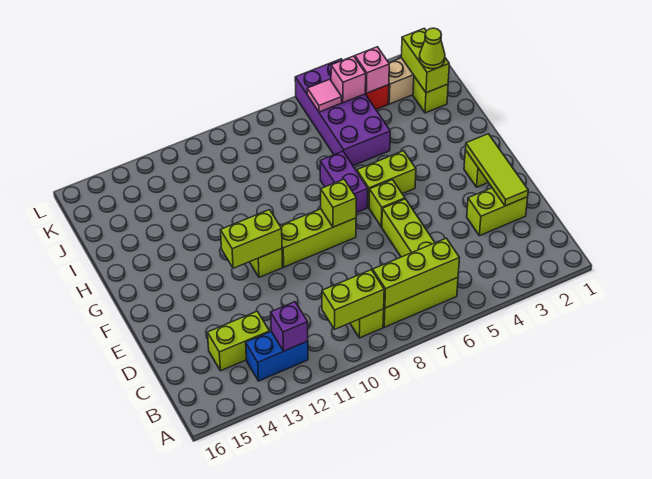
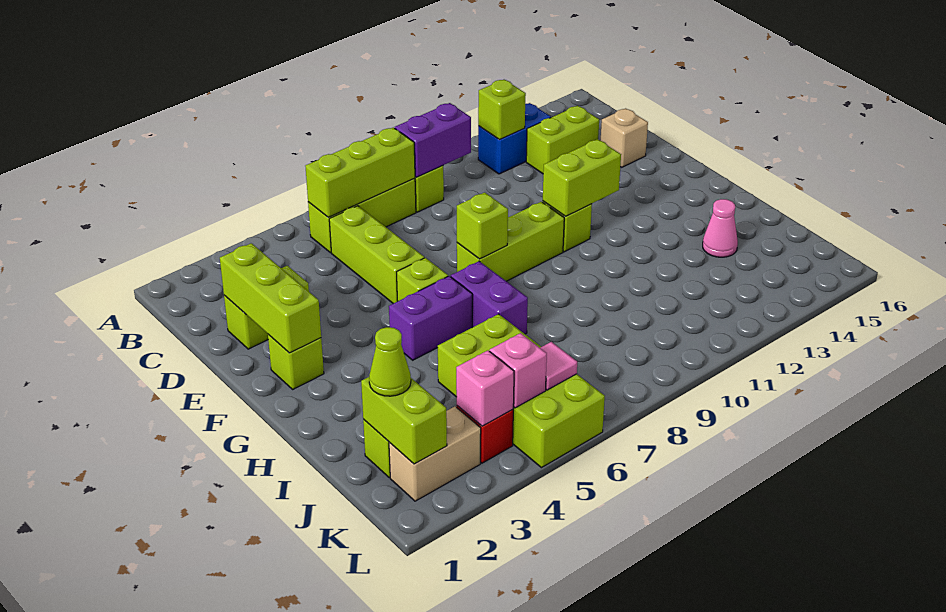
lime 1x2 brick [322,270,384,329] -> purple 1x2 brick [395,103,471,177]
purple 1x1 brick [271,302,308,351] -> lime 1x1 brick [478,80,526,140]
lime 1x3 tile [466,134,528,206] -> lime 1x3 brick [220,243,321,353]
none -> tan 1x1 brick [601,108,648,167]
lime 1x2 brick [357,151,416,207] -> purple 1x2 brick [389,276,472,360]
purple 2x4 brick [295,59,390,166] -> lime 2x4 brick [438,314,605,468]
none -> pink 1x1 cone [703,199,738,257]

